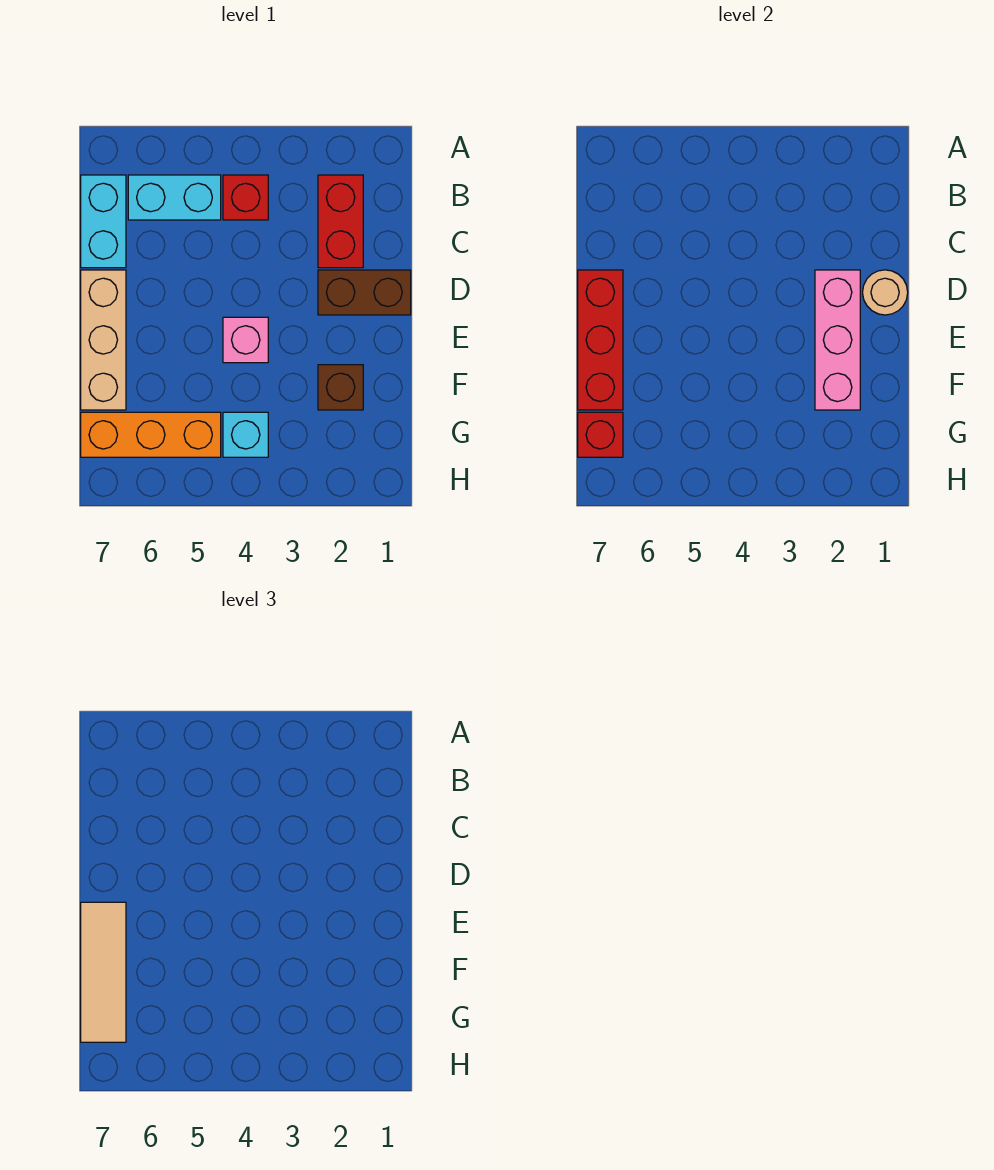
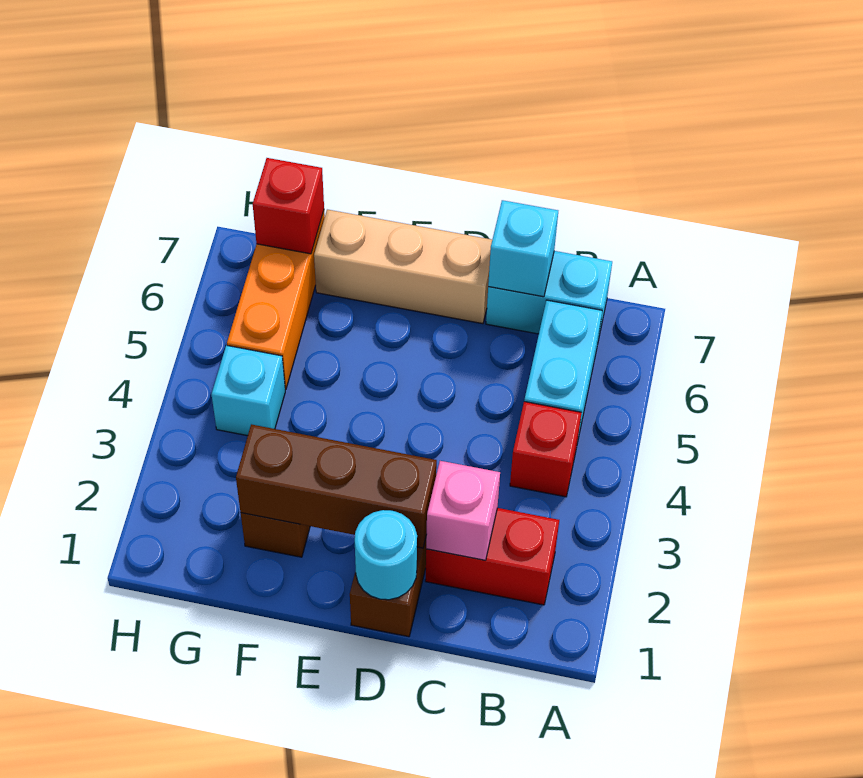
none -> cyan 1x1 brick [488,200,558,297]
tan 1x1 round brick [863,270,908,315] -> cyan 1x1 round brick [355,510,417,600]
pink 1x3 brick [815,270,860,410] -> brown 1x3 brick [236,424,437,548]
red 1x3 brick [578,270,623,410] -> none
pink 1x1 brick [223,317,268,363] -> pink 1x1 brick moved to [426,461,500,560]
tan 1x3 tile [81,902,126,1042] -> none

